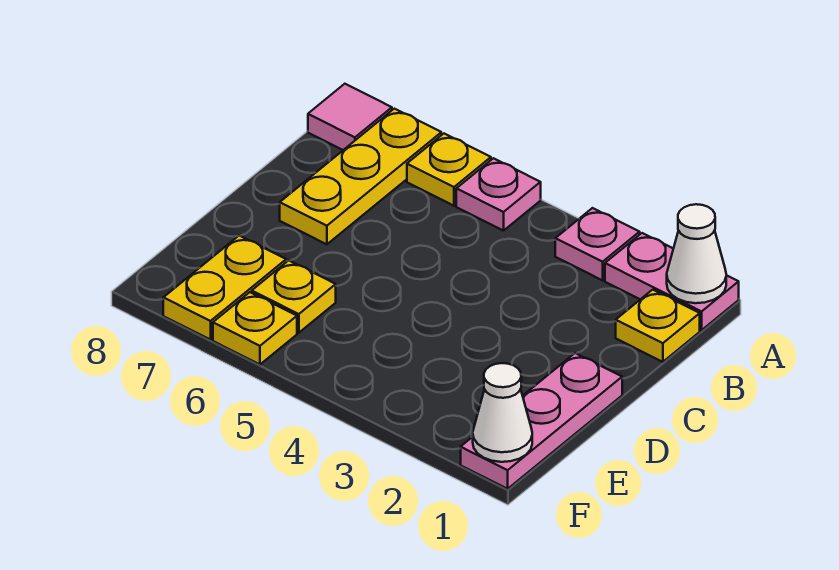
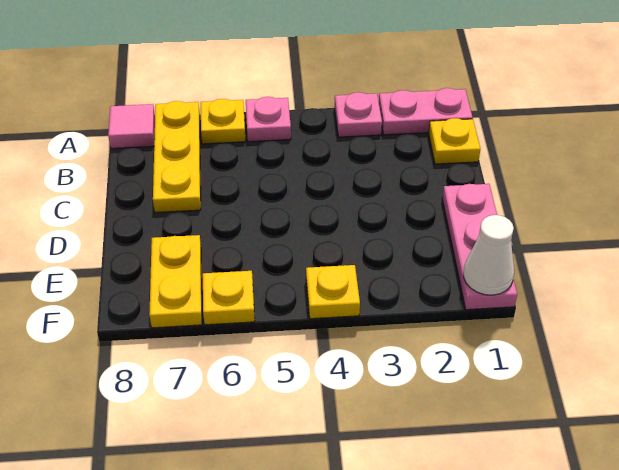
white 1x1 cone [667,204,726,303] -> none
yellow 1x1 plate [252,260,336,333] -> yellow 1x1 plate moved to [306,265,360,319]

